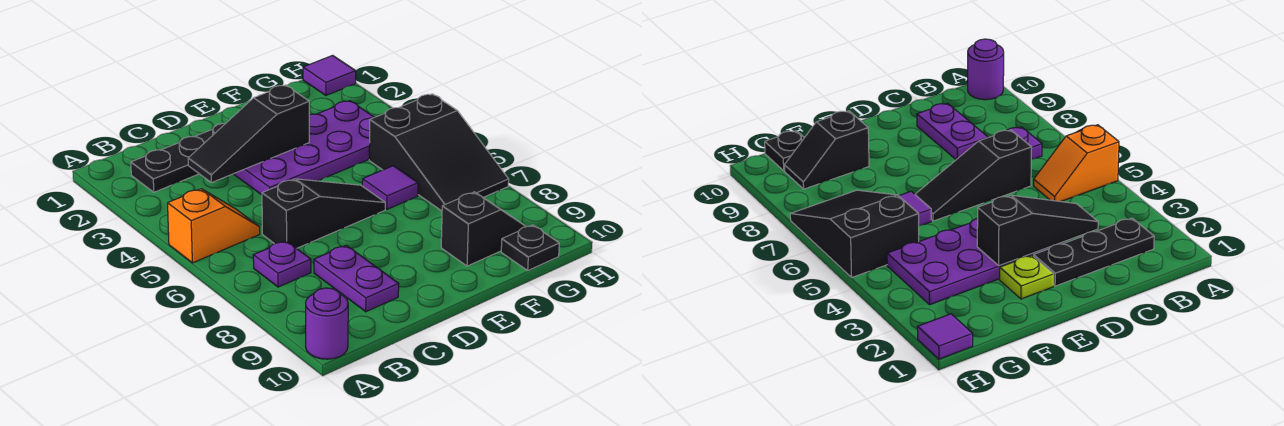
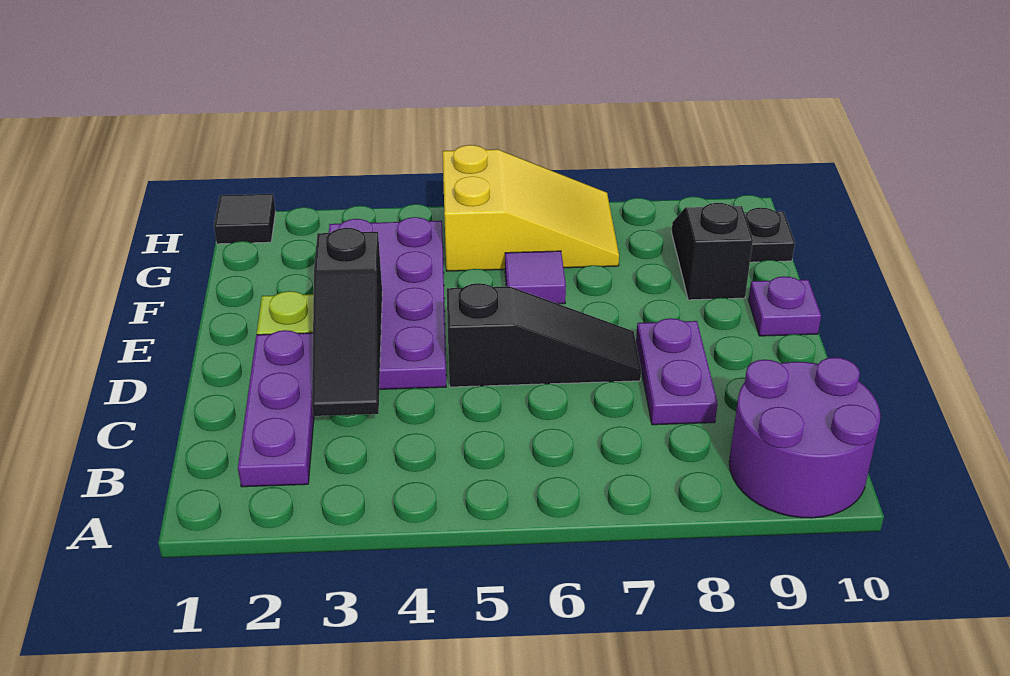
orange 1x2 slope [168,189,260,263] -> none
purple 1x1 round brick [306,288,348,359] -> purple 2x2 round brick [729,357,880,518]
black 1x3 plate [131,123,226,192] -> purple 1x3 plate [238,330,314,487]
purple 1x1 plate [253,241,311,287] -> purple 1x1 plate moved to [748,276,821,336]
black 1x3 slope [262,179,385,248] -> black 1x3 slope turned to [447,283,641,387]
purple 1x2 plate [314,245,399,312] -> purple 1x2 plate turned to [636,318,718,425]
black 2x3 slope [369,94,509,211] -> yellow 2x3 slope [443,145,619,271]
purple 1x1 tile [303,55,356,95] -> black 1x1 tile [214,194,276,244]

